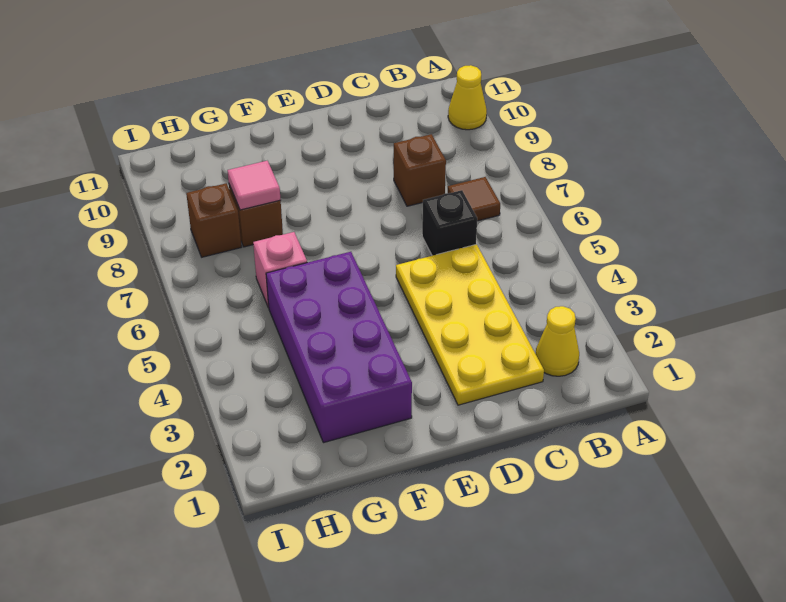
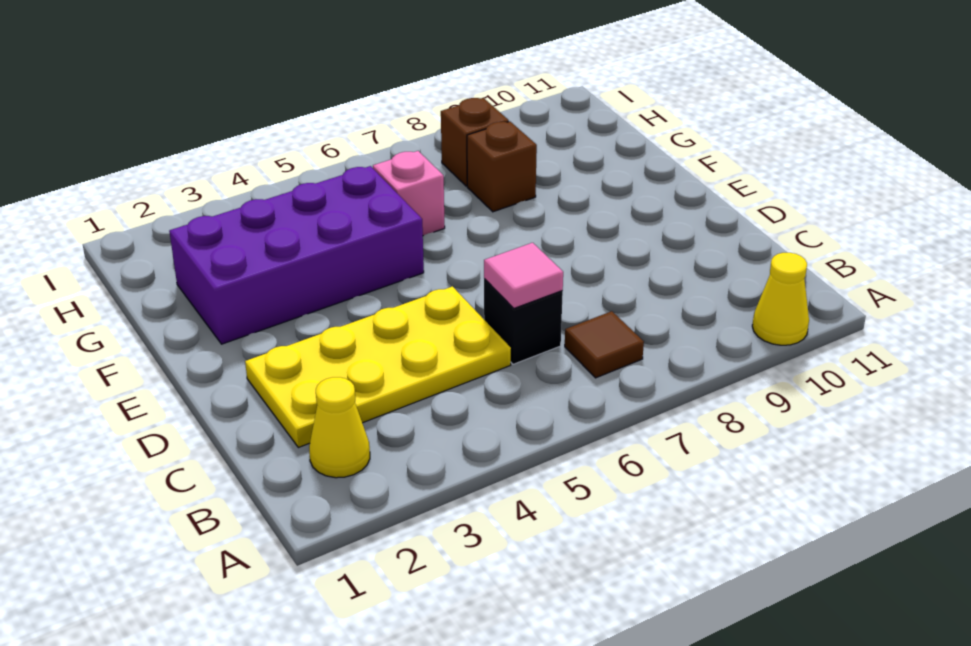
brown 1x1 brick [394,134,446,206] -> none
pink 1x1 tile [227,161,281,210] -> pink 1x1 tile moved to [484,243,563,308]

